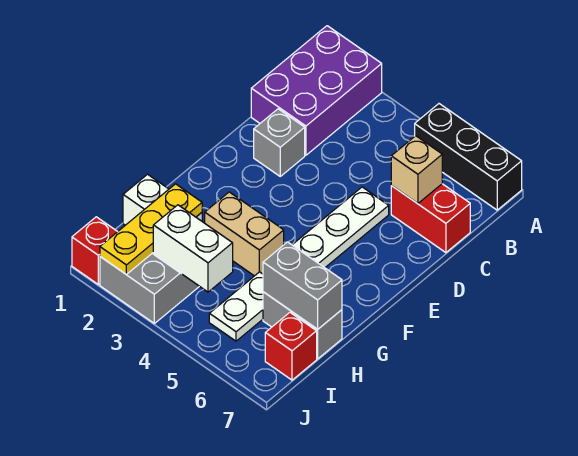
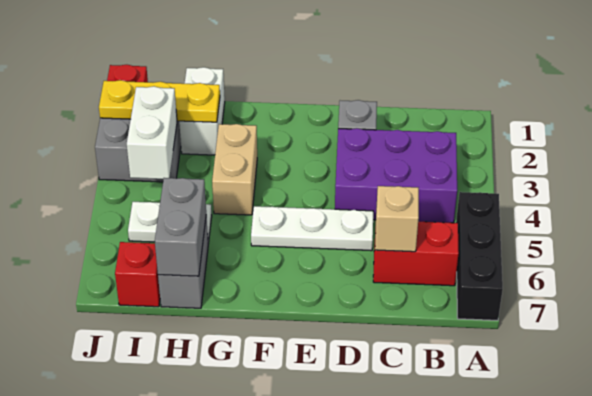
purple 2x3 brick [251,26,382,155] -> purple 2x3 brick moved to [335,128,457,223]
red 1x2 brick [391,184,470,253] -> red 1x2 brick turned to [373,222,459,286]

